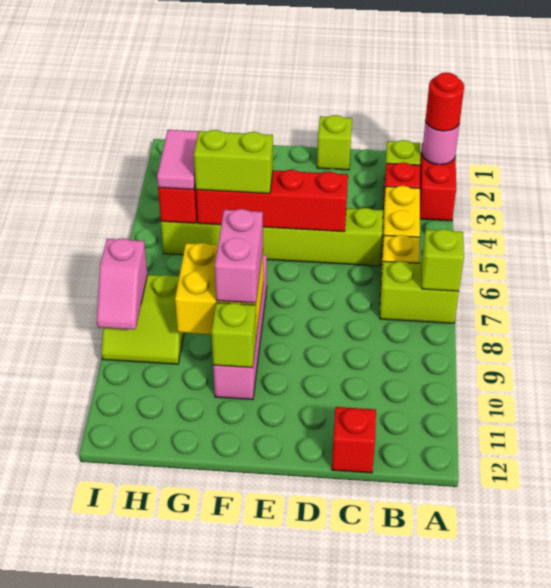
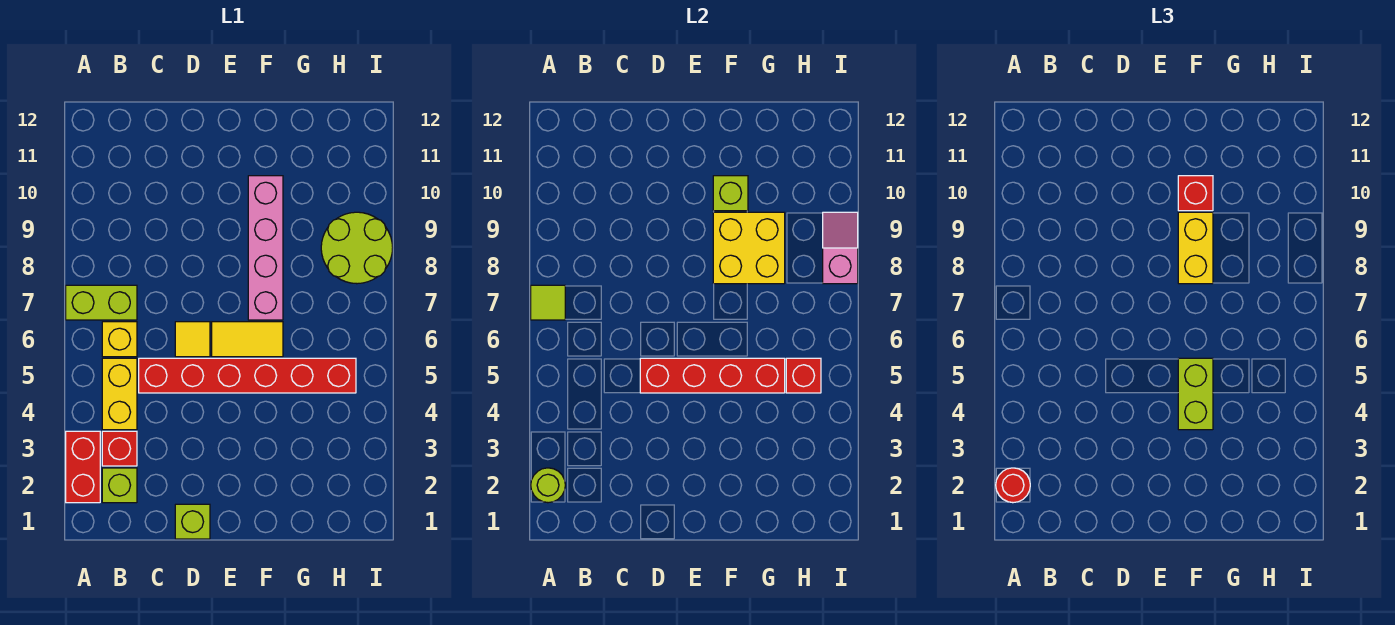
pink 1x1 round brick [422,120,460,165] -> lime 1x1 round brick [531,468,565,503]
lime 1x1 brick [422,229,464,291] -> lime 1x1 tile [531,285,565,320]
lime 1x6 brick [161,208,383,266] -> red 1x6 brick [139,358,356,393]
red 1x1 brick [332,407,376,473] -> red 1x1 brick moved to [1178,176,1213,211]
none -> yellow 1x1 tile [175,322,210,357]
none -> yellow 1x2 tile [212,322,283,357]
lime 1x2 brick [194,130,273,194] -> lime 1x2 brick turned to [1178,358,1213,430]
pink 1x2 brick [215,209,263,303] -> yellow 1x2 brick [1178,212,1213,284]
pink 1x2 tile [157,130,198,189] -> none
lime 2x2 slope [101,275,184,364] -> lime 2x2 round brick [321,212,393,284]

